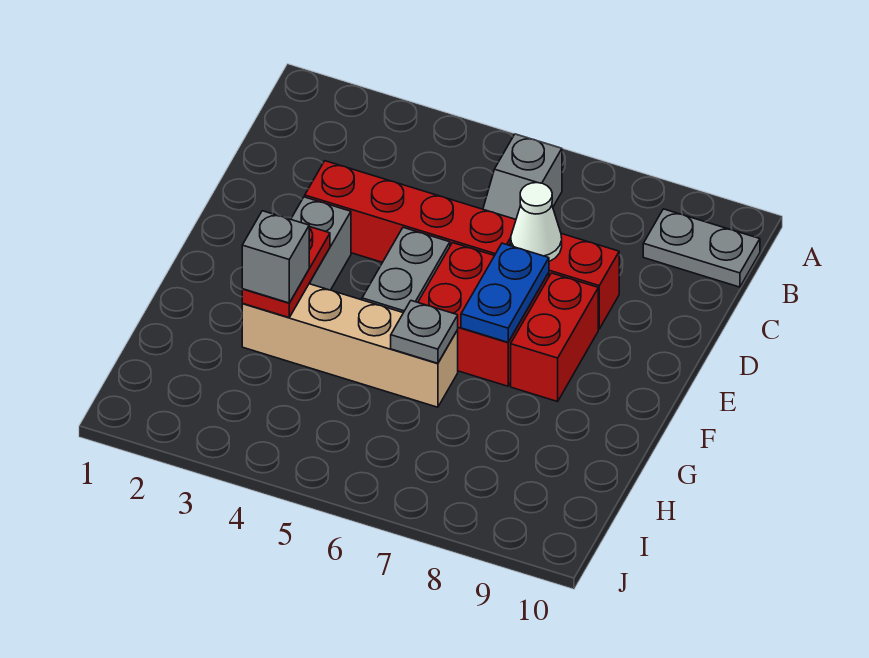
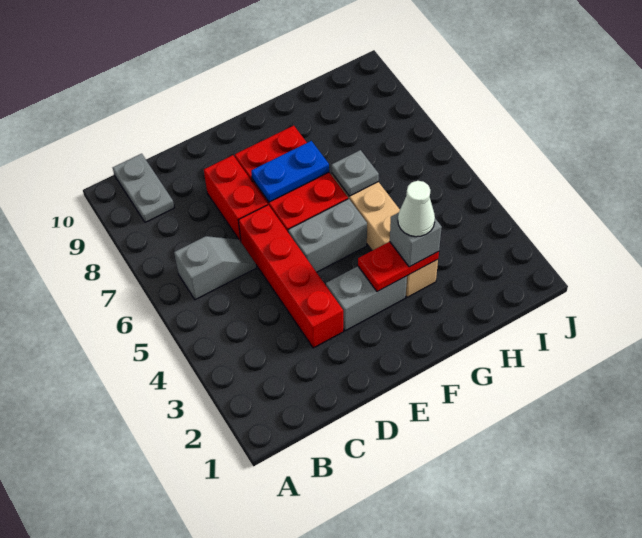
white 1x1 cone [511,183,562,262] -> white 1x1 cone moved to [398,181,435,237]

